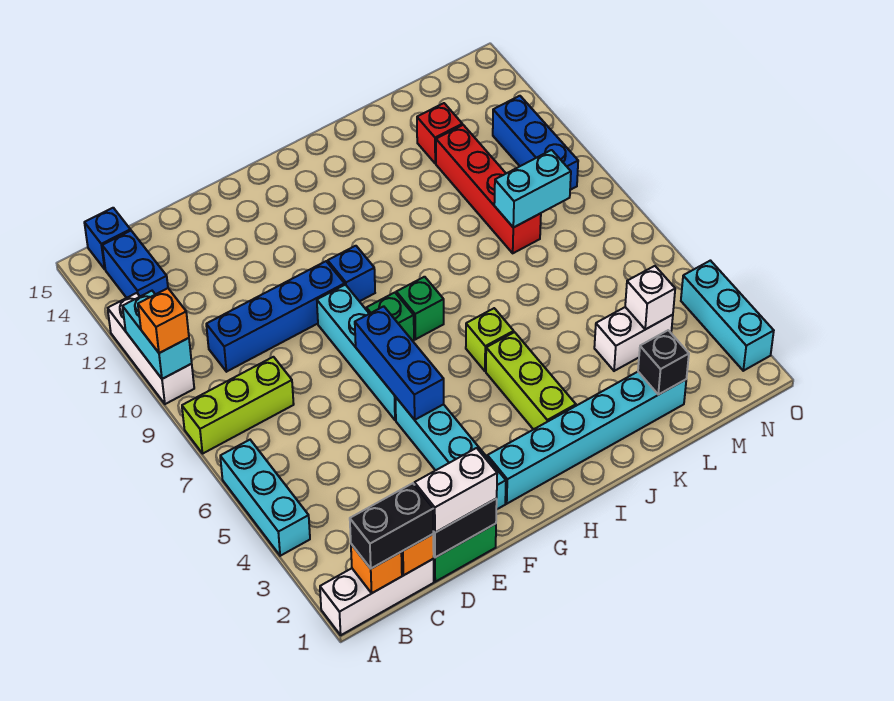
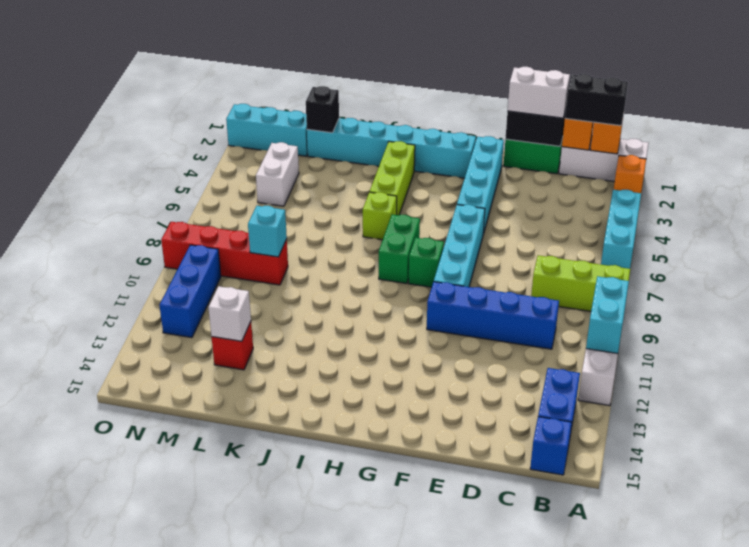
orange 1x1 brick [138,288,189,353] -> orange 1x1 brick moved to [614,155,646,193]
blue 1x3 brick [355,306,444,420] -> none
blue 1x1 brick [328,246,375,301] -> none
green 1x1 brick [396,277,444,339] -> green 1x2 brick [379,214,420,283]
white 1x2 brick [594,307,673,371] -> white 1x2 brick turned to [256,142,299,206]
red 1x4 brick [436,125,541,253] -> red 1x4 brick turned to [161,222,288,285]
cyan 1x2 brick [494,150,571,228] -> cyan 1x1 brick [248,206,287,257]
white 1x1 brick [625,266,675,329] -> white 1x1 brick moved to [208,286,251,341]
cyan 1x3 brick [681,261,774,371] -> cyan 1x3 brick turned to [226,104,308,156]

